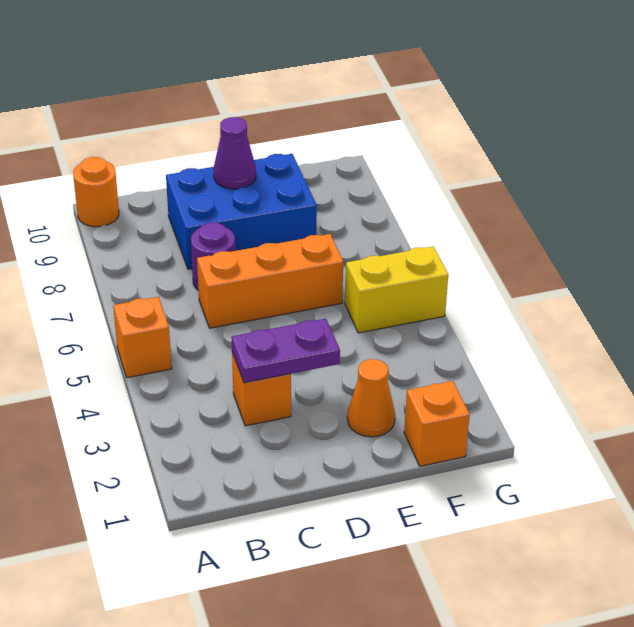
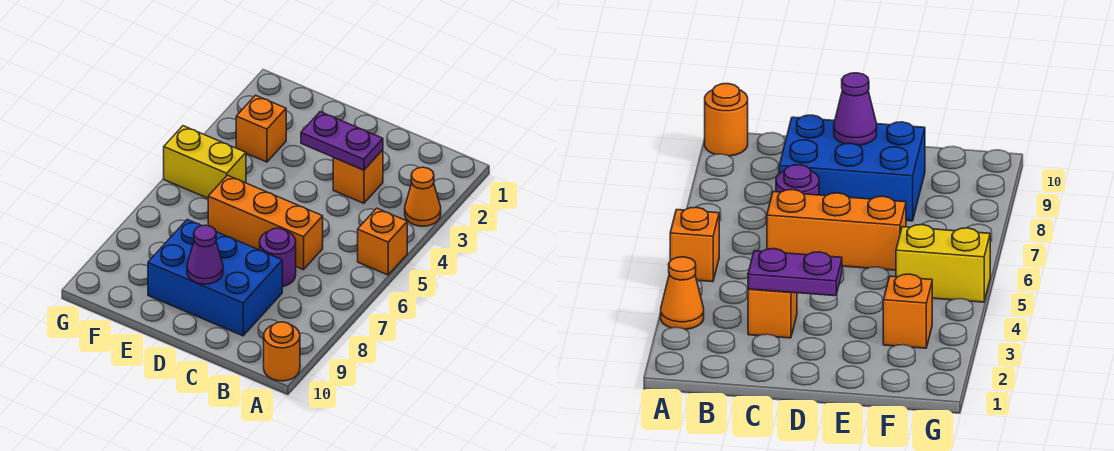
orange 1x1 cone [347,359,395,437] -> orange 1x1 cone moved to [405,167,441,226]
orange 1x1 brick [404,381,470,466] -> orange 1x1 brick moved to [236,95,286,162]

